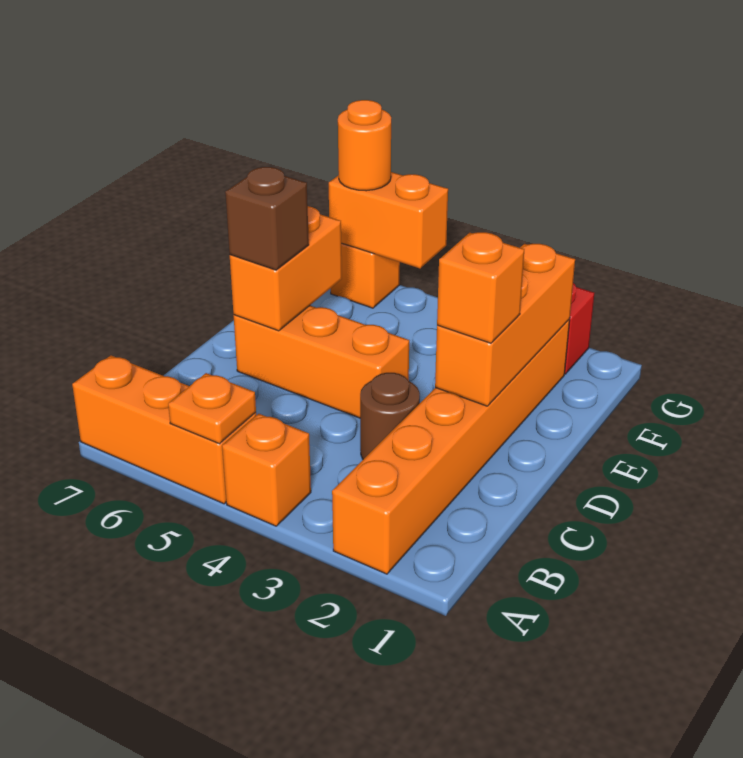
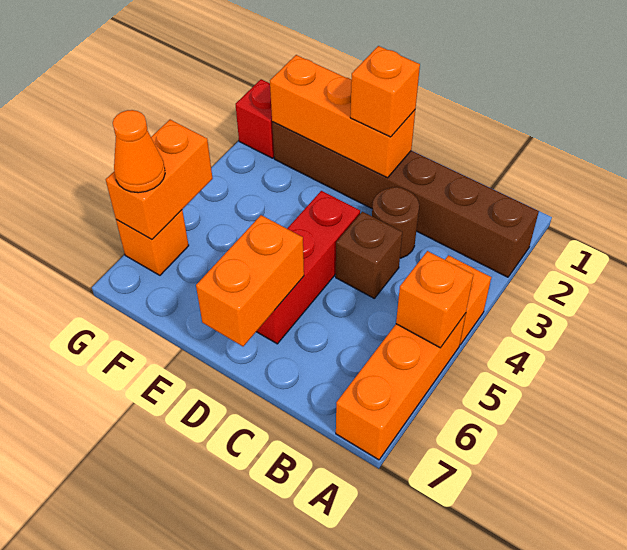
orange 1x6 brick [332,320,570,574] -> brown 1x6 brick [272,122,539,277]
orange 1x1 plate [168,373,256,444] -> orange 1x1 brick [396,251,473,348]
orange 1x3 brick [234,306,409,418] -> red 1x3 brick [256,191,360,344]
orange 1x2 brick [230,206,342,331] -> orange 1x2 brick turned to [196,215,304,346]
brown 1x1 brick [225,167,309,270] -> brown 1x1 brick moved to [336,212,402,298]
orange 1x1 round brick [338,100,391,191] -> orange 1x1 cone [113,110,165,193]

